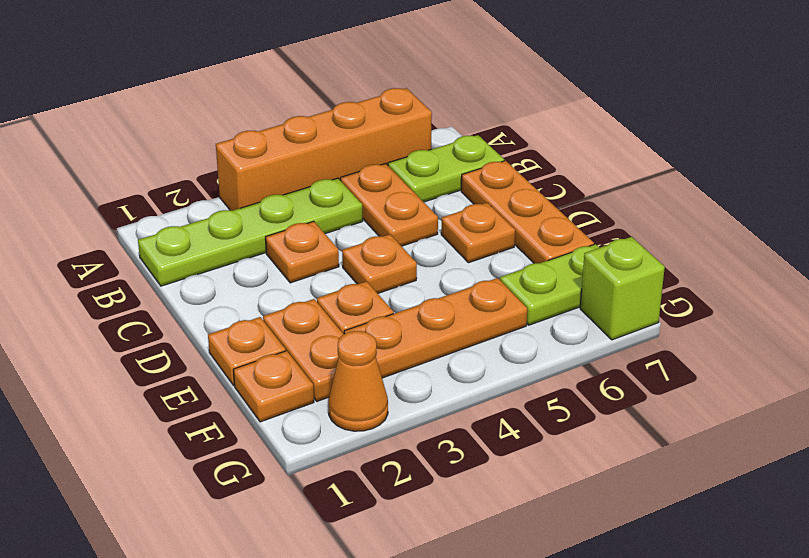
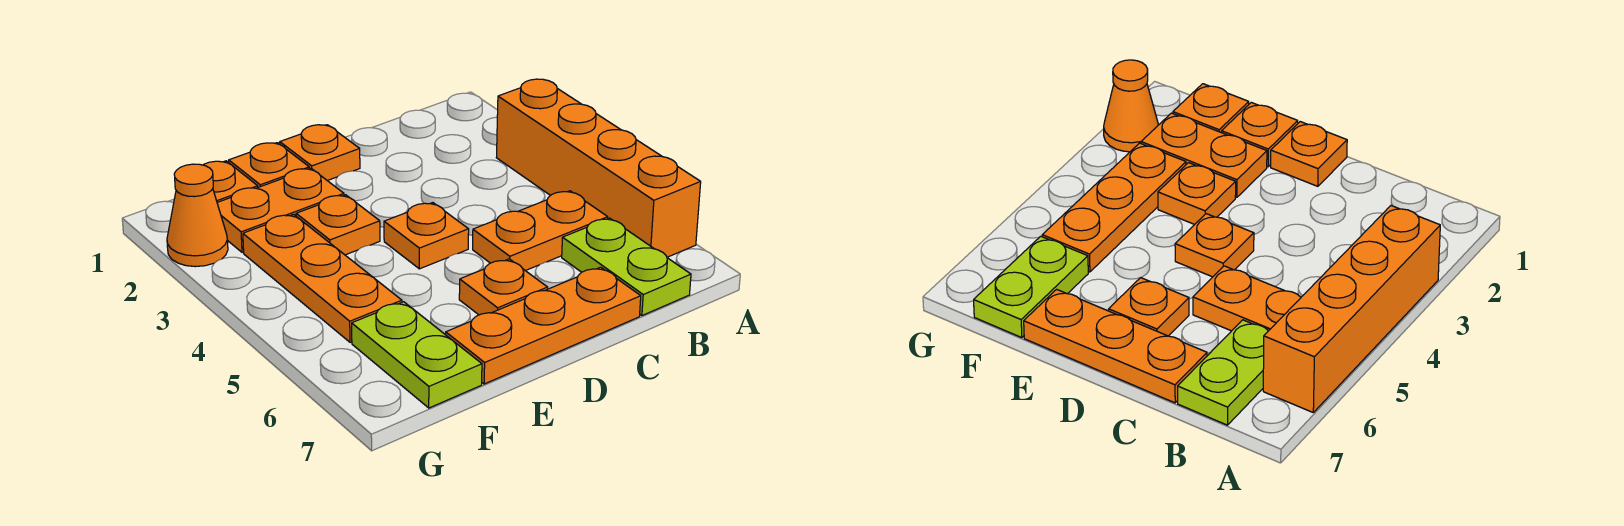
lime 1x4 plate [138,178,363,286] -> none
orange 1x1 plate [266,221,339,283] -> orange 1x1 plate moved to [280,125,360,181]
lime 1x1 brick [580,237,665,340] -> none

